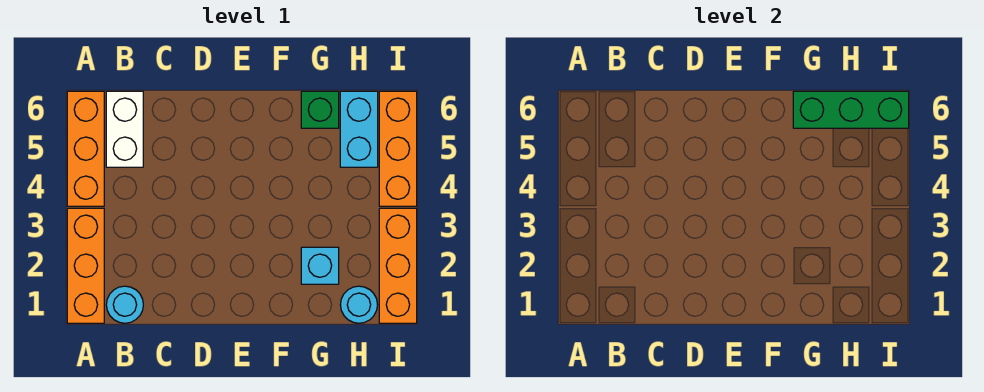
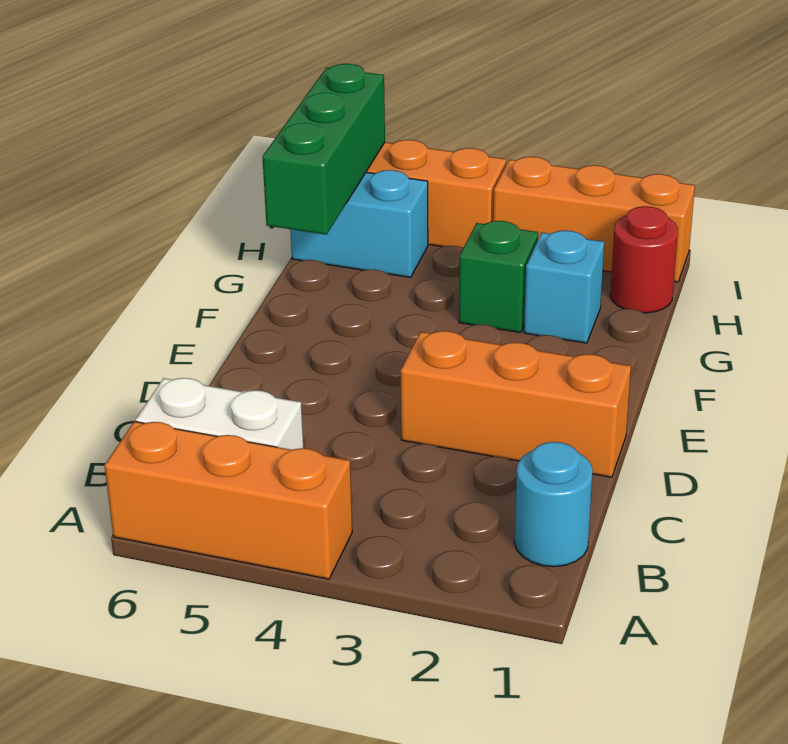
orange 1x3 brick [67,208,104,323] -> orange 1x3 brick moved to [400,331,631,477]
green 1x1 brick [301,91,339,128] -> green 1x1 brick moved to [459,221,538,333]
cyan 1x1 round brick [340,286,378,323] -> red 1x1 round brick [610,206,678,313]

